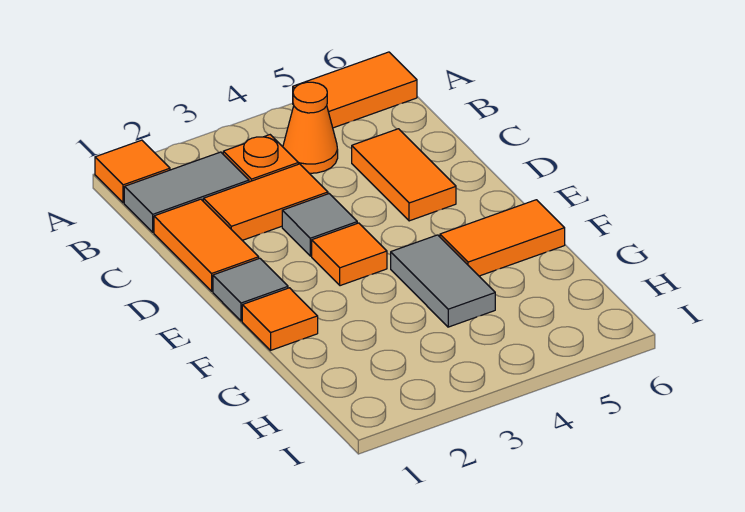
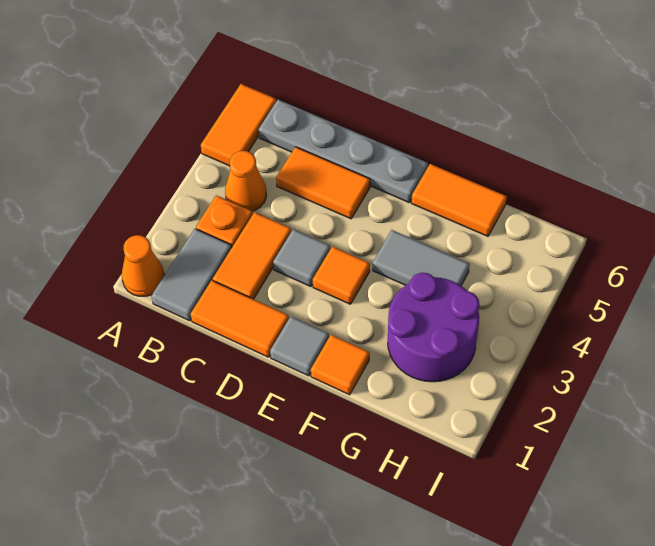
orange 1x1 tile [95,140,170,203] -> orange 1x1 cone [122,235,164,296]
none -> grey 1x4 plate [259,100,428,203]
orange 1x2 tile [440,200,565,276] -> orange 1x2 tile turned to [411,164,507,236]
none -> purple 2x2 round brick [388,273,479,382]

